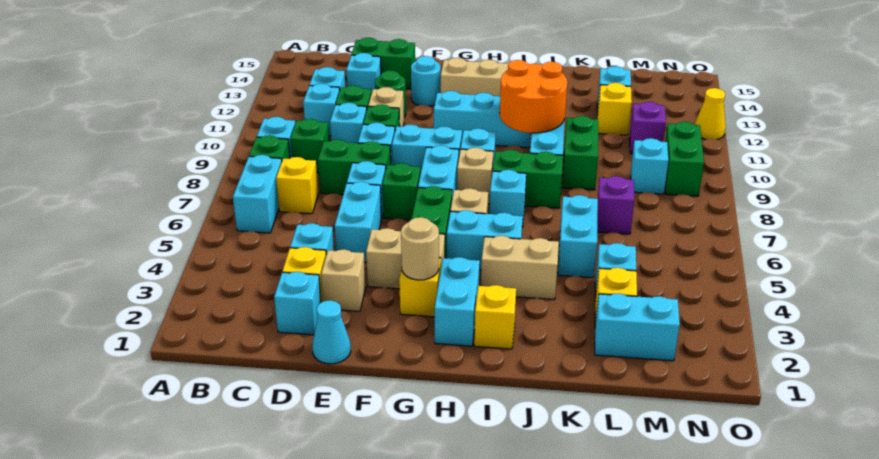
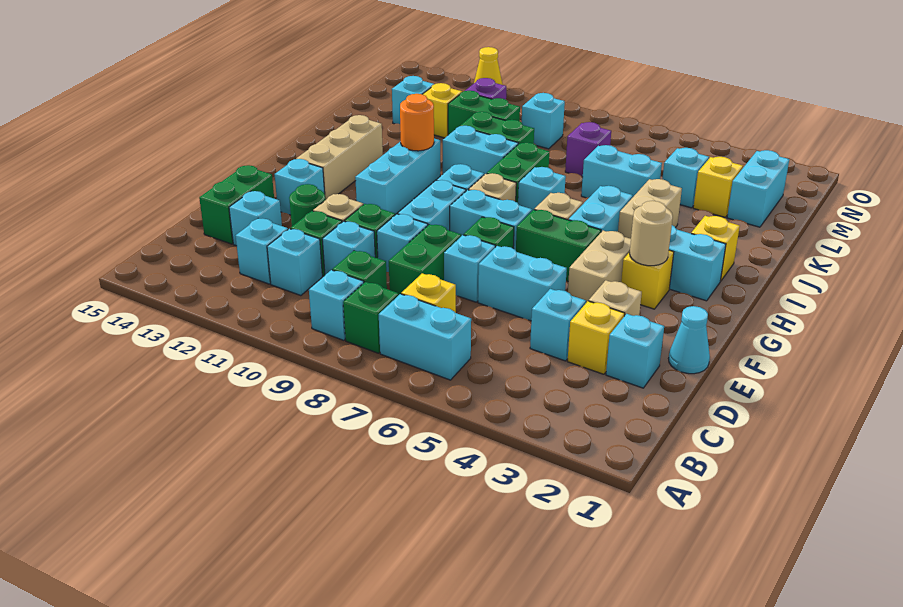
cyan 1x1 round brick [411,56,441,106] -> cyan 1x1 brick [275,159,325,215]
orange 2x2 round brick [500,60,567,133] -> orange 1x1 round brick [400,94,434,151]
green 1x2 brick [665,122,704,196] -> green 1x2 brick moved to [448,91,520,135]

